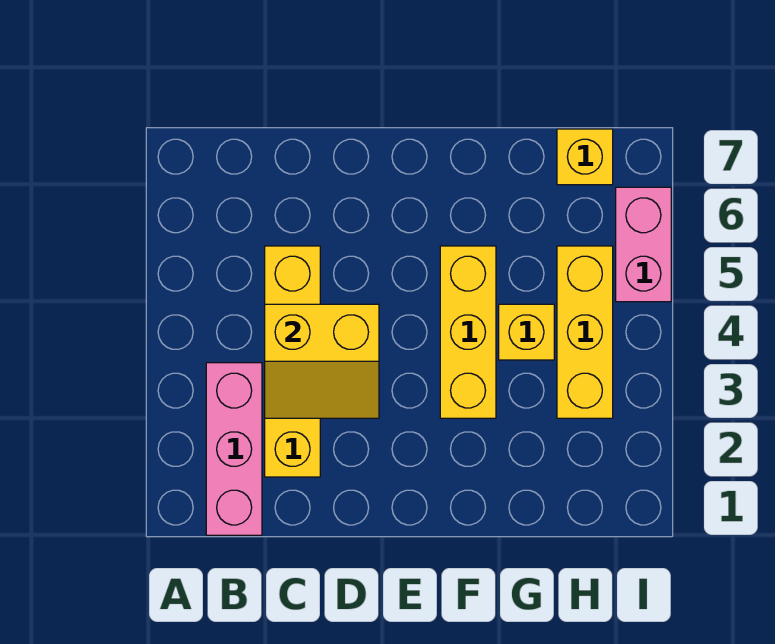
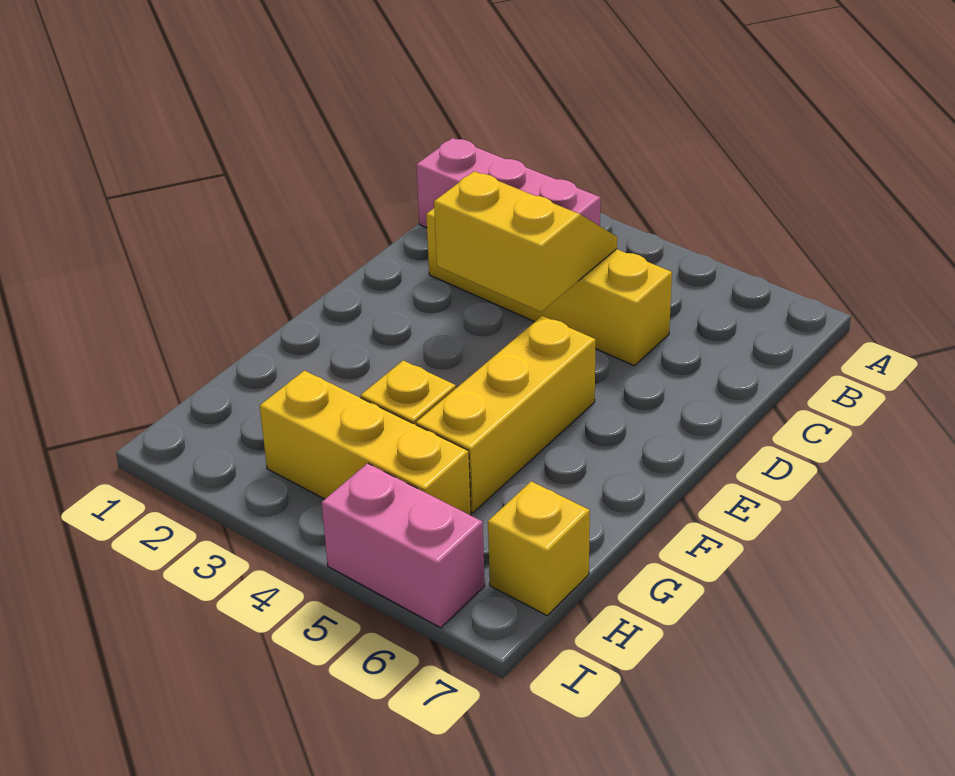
yellow 2x2 slope [265,304,379,418] -> yellow 2x2 slope turned to [434,171,617,312]
yellow 1x3 brick [440,246,496,418] -> yellow 1x3 brick turned to [416,316,596,513]

